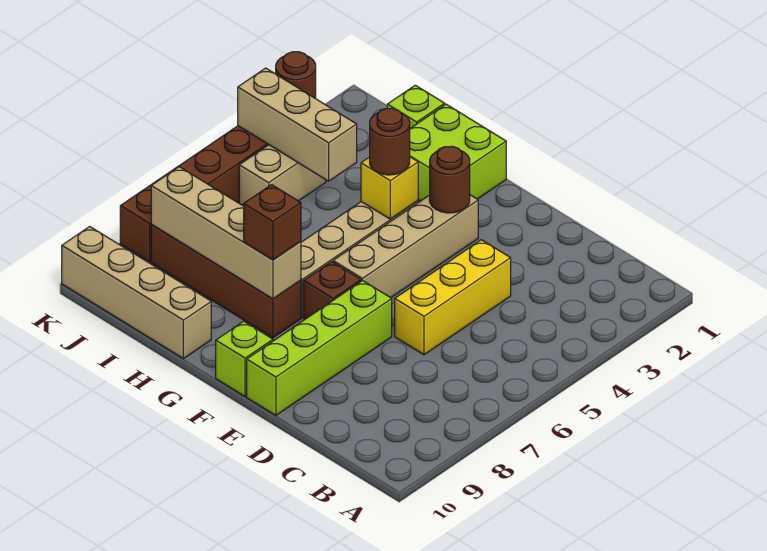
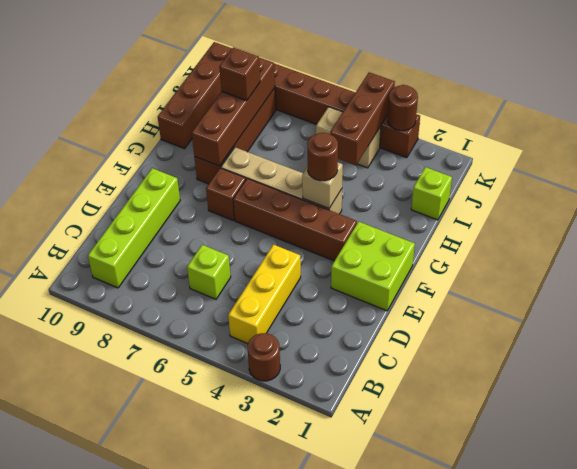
yellow 1x3 brick [395,240,511,355] -> yellow 1x3 brick turned to [228,245,301,344]
lime 1x4 brick [247,280,392,415] -> lime 1x4 brick turned to [88,168,180,288]
tan 1x4 brick [333,195,478,298] -> brown 1x4 brick [233,178,357,261]
brown 1x1 round brick [430,146,470,213] -> brown 1x1 round brick moved to [248,333,280,381]
lime 1x1 brick [216,321,273,396] -> lime 1x1 brick moved to [187,245,231,299]
lime 2x2 brick [410,104,506,201] -> lime 2x2 brick moved to [331,221,415,311]
yellow 1x1 brick [361,157,418,219] -> tan 1x1 brick [302,163,343,208]
tan 1x4 brick [151,167,301,299] -> brown 1x4 brick [192,57,275,166]
brown 1x1 brick [244,185,301,260] -> brown 1x1 brick moved to [219,47,260,101]
tan 1x4 brick [62,227,211,359] -> brown 1x4 brick [158,42,232,149]
tan 1x3 brick [238,68,357,181] -> brown 1x3 brick [330,72,395,165]

